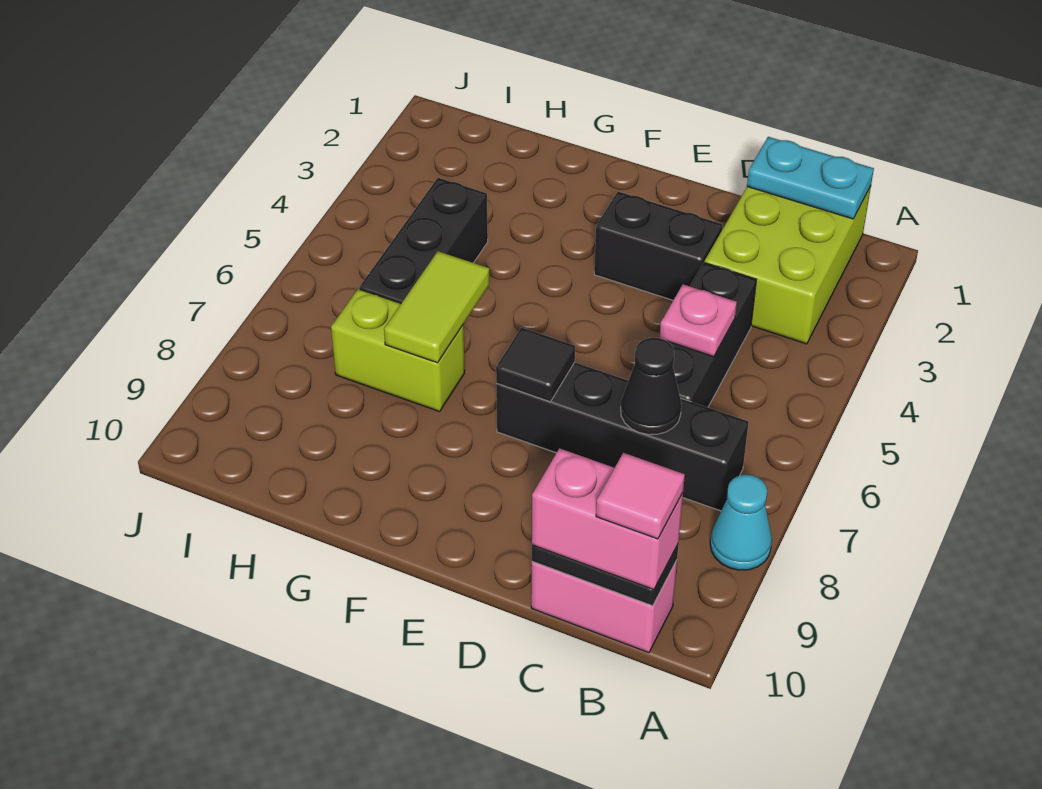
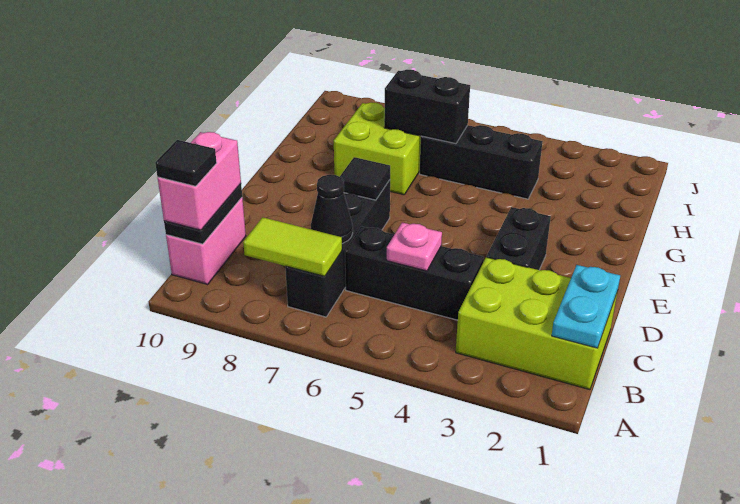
cyan 1x1 cone [710,475,772,570] -> none
pink 1x1 tile [596,453,685,539] -> black 1x1 tile [155,140,217,186]
lime 1x2 tile [384,251,489,363] -> lime 1x2 tile moved to [243,217,342,276]
lime 1x2 brick [331,289,465,412] -> lime 2x2 brick [334,102,421,195]
none -> black 1x2 brick [384,70,470,144]

